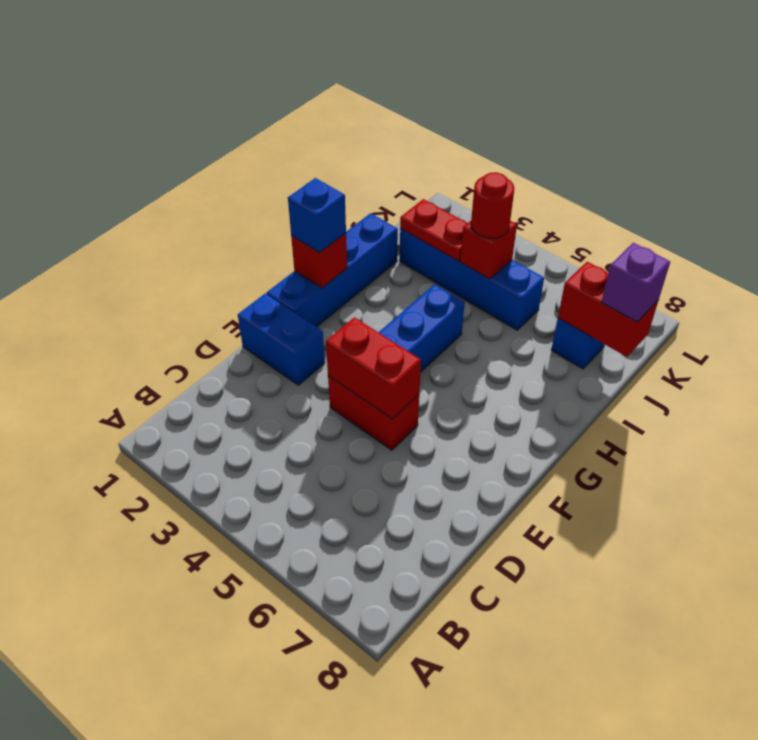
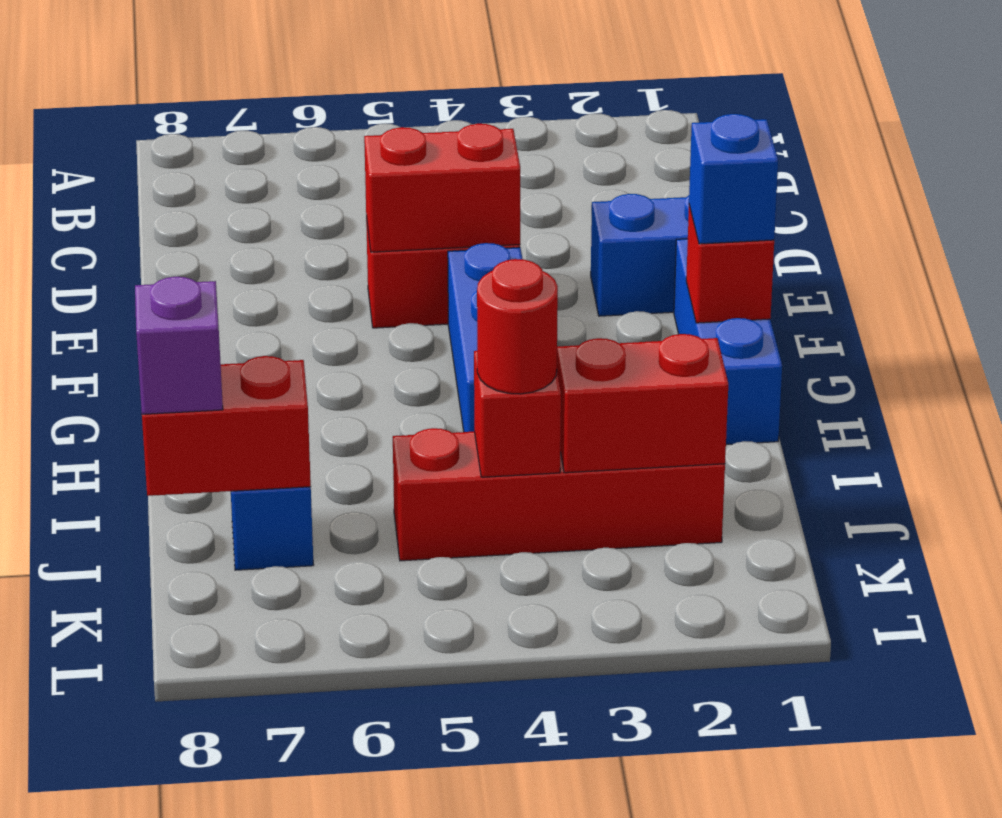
blue 1x4 brick [267,213,398,327] -> blue 1x3 brick [674,239,782,445]
blue 1x4 brick [400,229,544,330] -> red 1x4 brick [393,428,725,561]
red 1x2 plate [400,199,467,261] -> red 1x2 brick [557,334,728,473]

